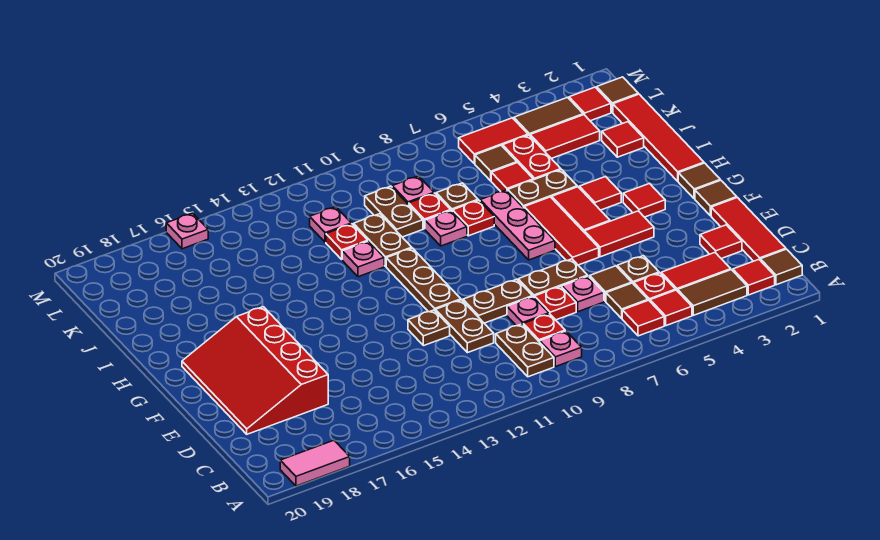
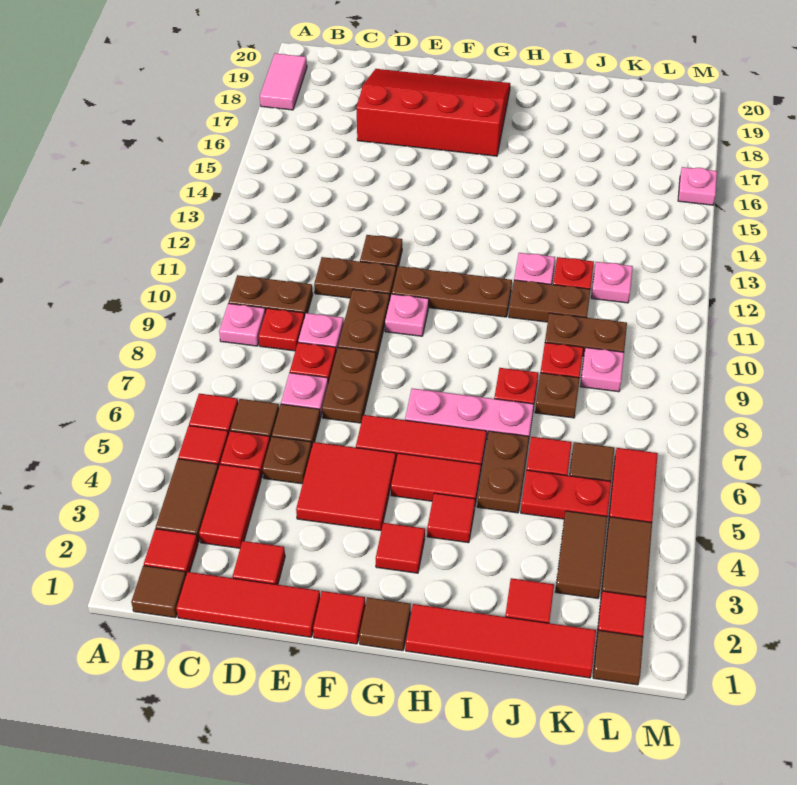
brown 1x1 tile [695,180,737,216] -> red 1x1 tile [313,591,365,644]
red 1x2 tile [585,211,654,257] -> red 2x2 tile [296,442,396,531]
pink 1x1 plate [425,211,467,246] -> pink 1x1 plate moved to [385,294,429,336]
red 1x2 tile [530,115,600,159] -> brown 1x2 tile [555,511,608,598]

